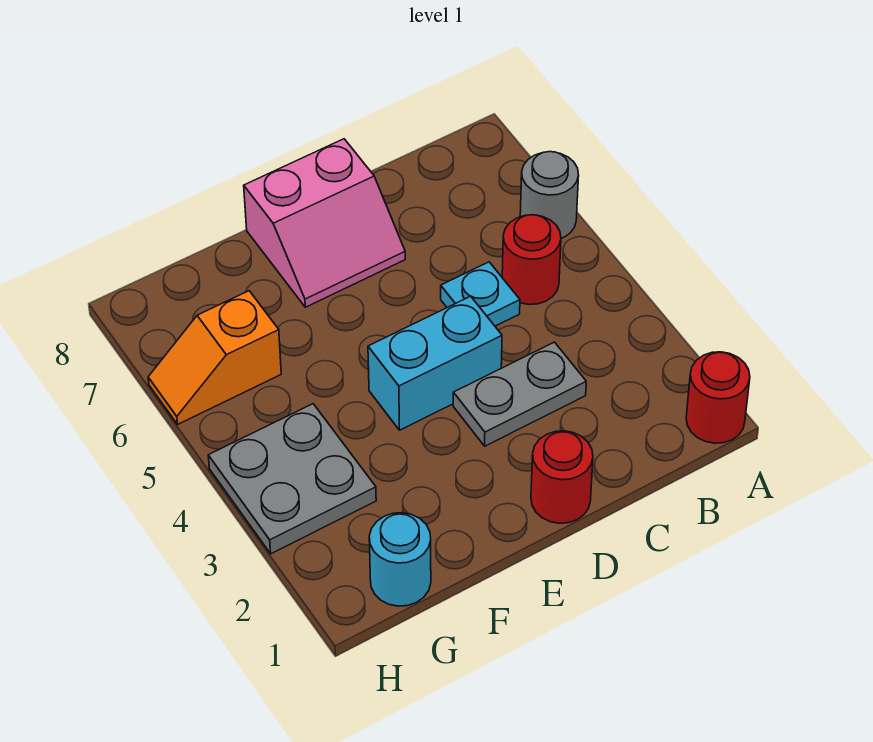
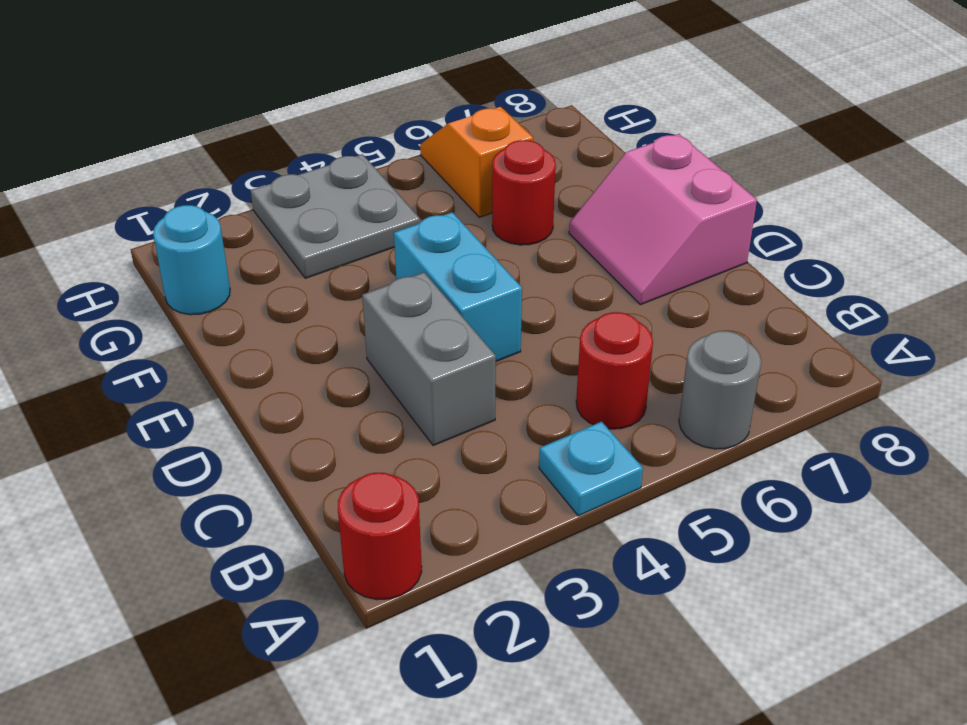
grey 1x2 plate [453,342,586,446] -> grey 1x2 brick [362,272,496,446]
cyan 1x1 plate [441,262,520,326] -> cyan 1x1 plate moved to [539,422,643,516]
red 1x1 round brick [531,431,593,523] -> red 1x1 round brick moved to [492,140,556,245]

